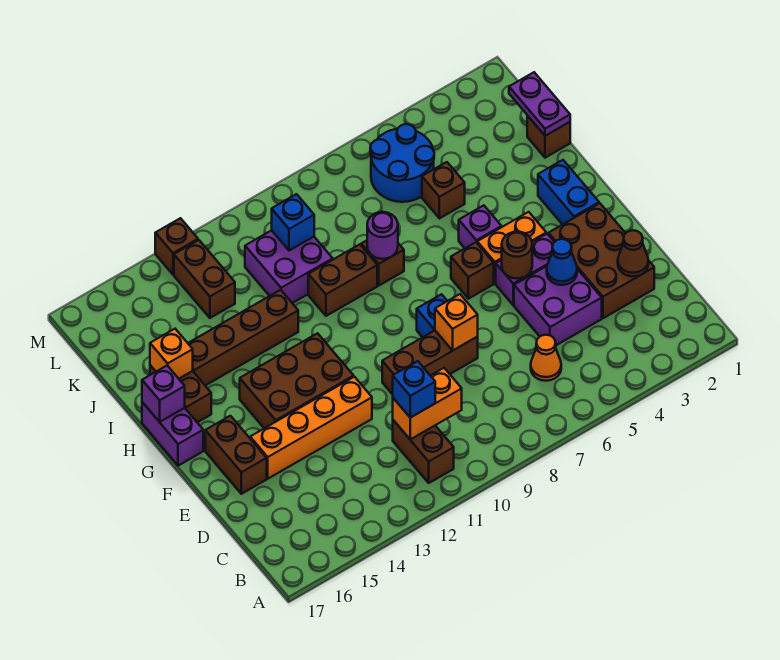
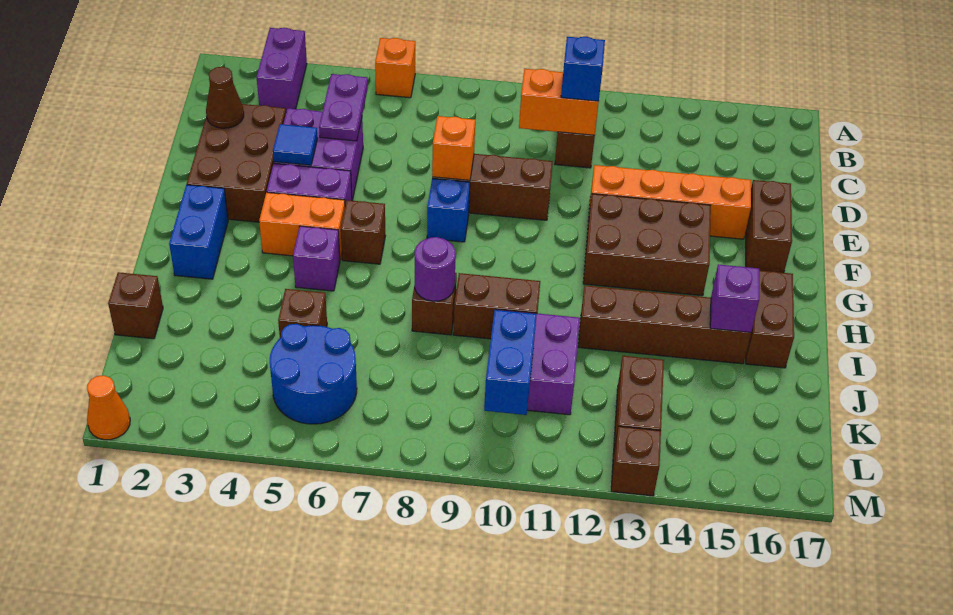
orange 1x1 cone [531,335,561,381] -> orange 1x1 cone moved to [87,375,130,440]
blue 1x1 cone [547,239,577,285] -> blue 1x1 tile [273,124,318,165]
brown 1x1 round brick [502,232,532,279] -> none
purple 1x2 brick [142,402,203,466] -> purple 1x2 brick moved to [256,28,307,111]
purple 1x1 brick [142,366,185,422] -> purple 1x1 brick moved to [710,264,759,332]
orange 1x1 brick [150,329,193,379] -> orange 1x1 brick moved to [375,38,415,98]
purple 1x2 plate [509,72,570,136] -> purple 1x2 plate moved to [319,74,368,141]
blue 1x1 brick [272,194,314,251] -> blue 1x2 brick [484,310,537,415]

